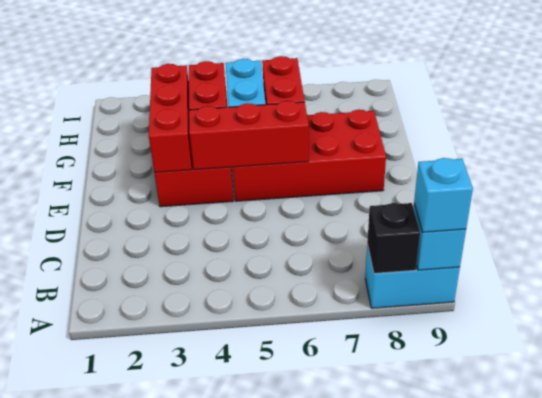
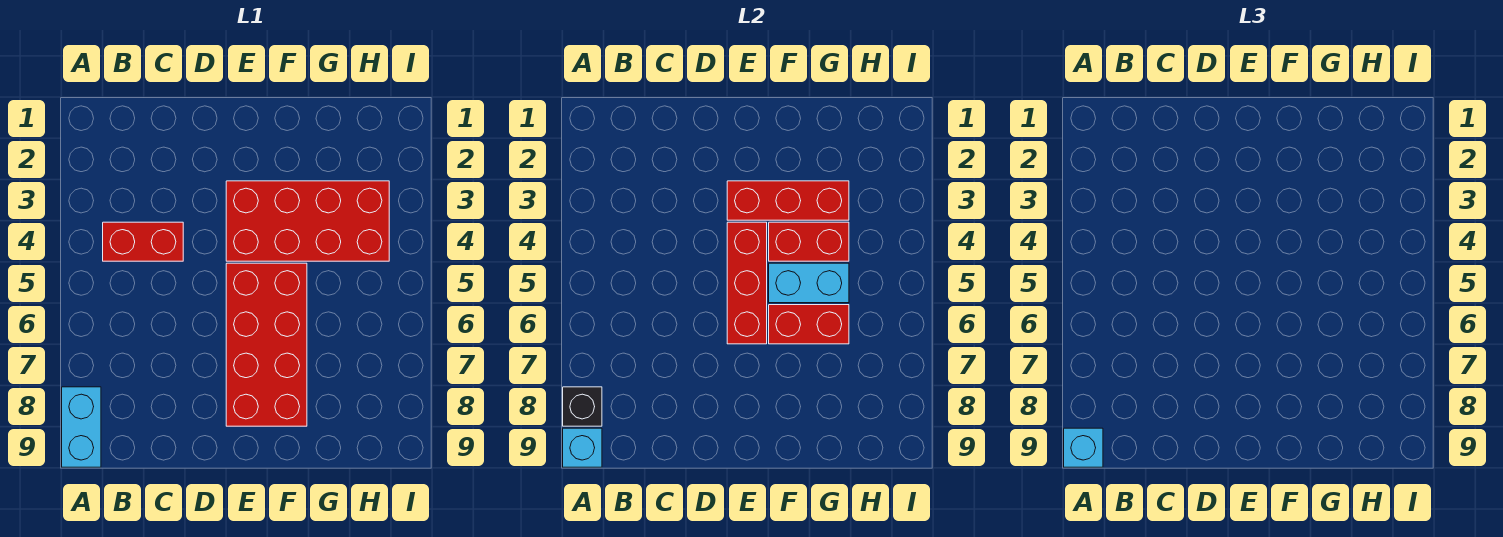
none -> red 1x2 brick [103,222,183,261]

